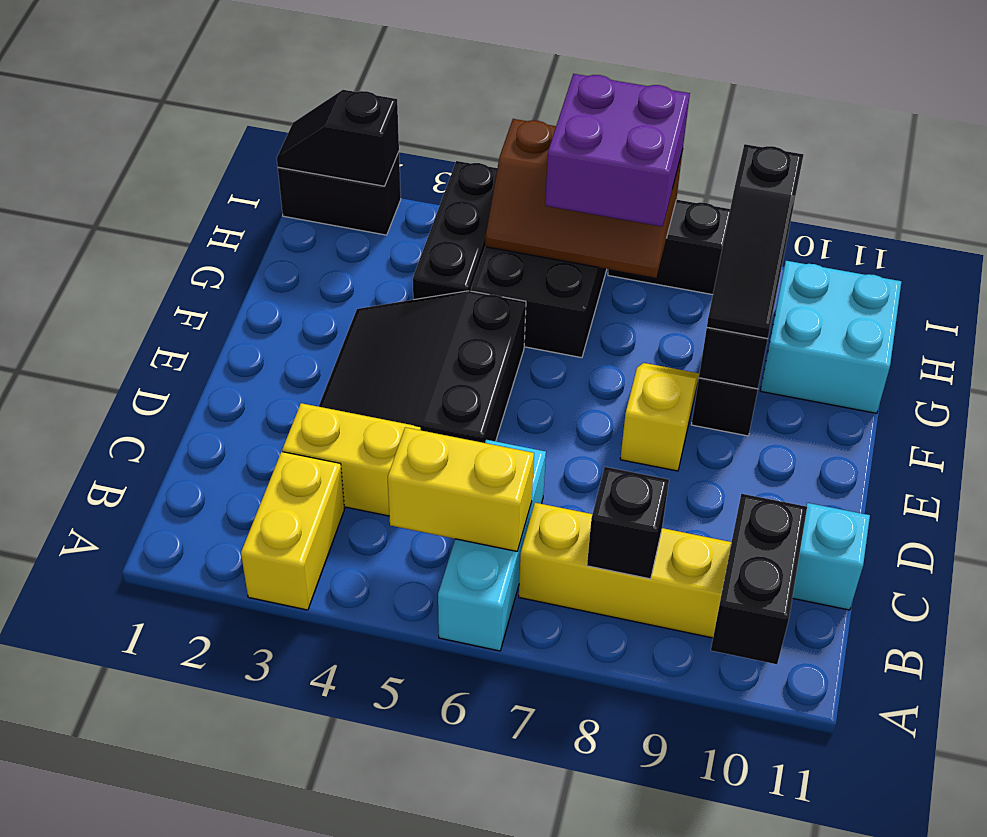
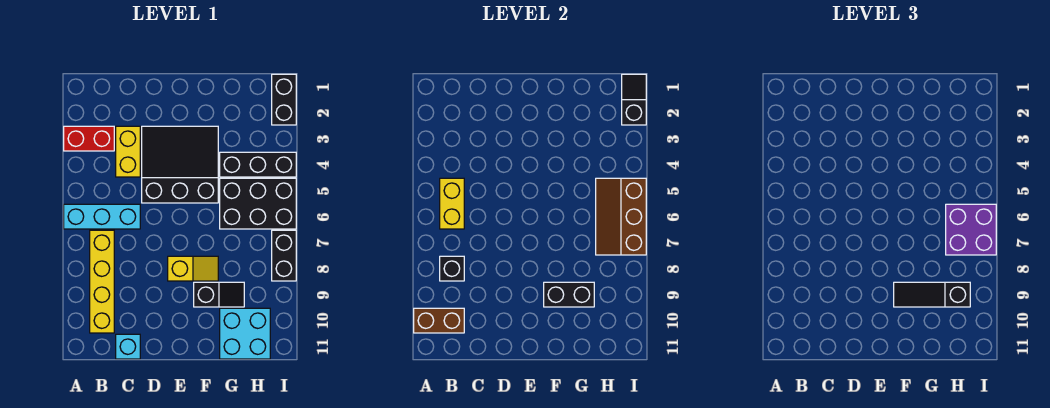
yellow 1x2 brick [241,452,345,610] -> red 1x2 brick [64,126,114,151]
black 1x2 brick [711,494,807,664] -> brown 1x2 brick [414,308,464,333]

